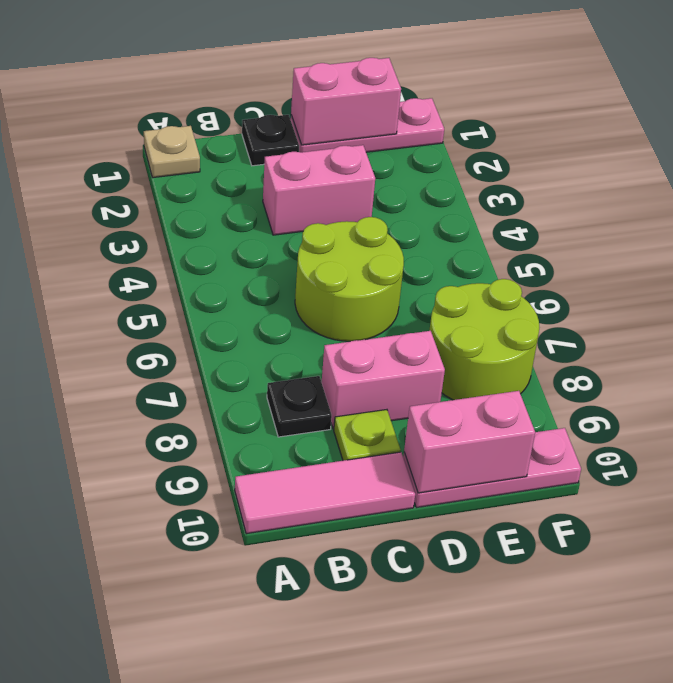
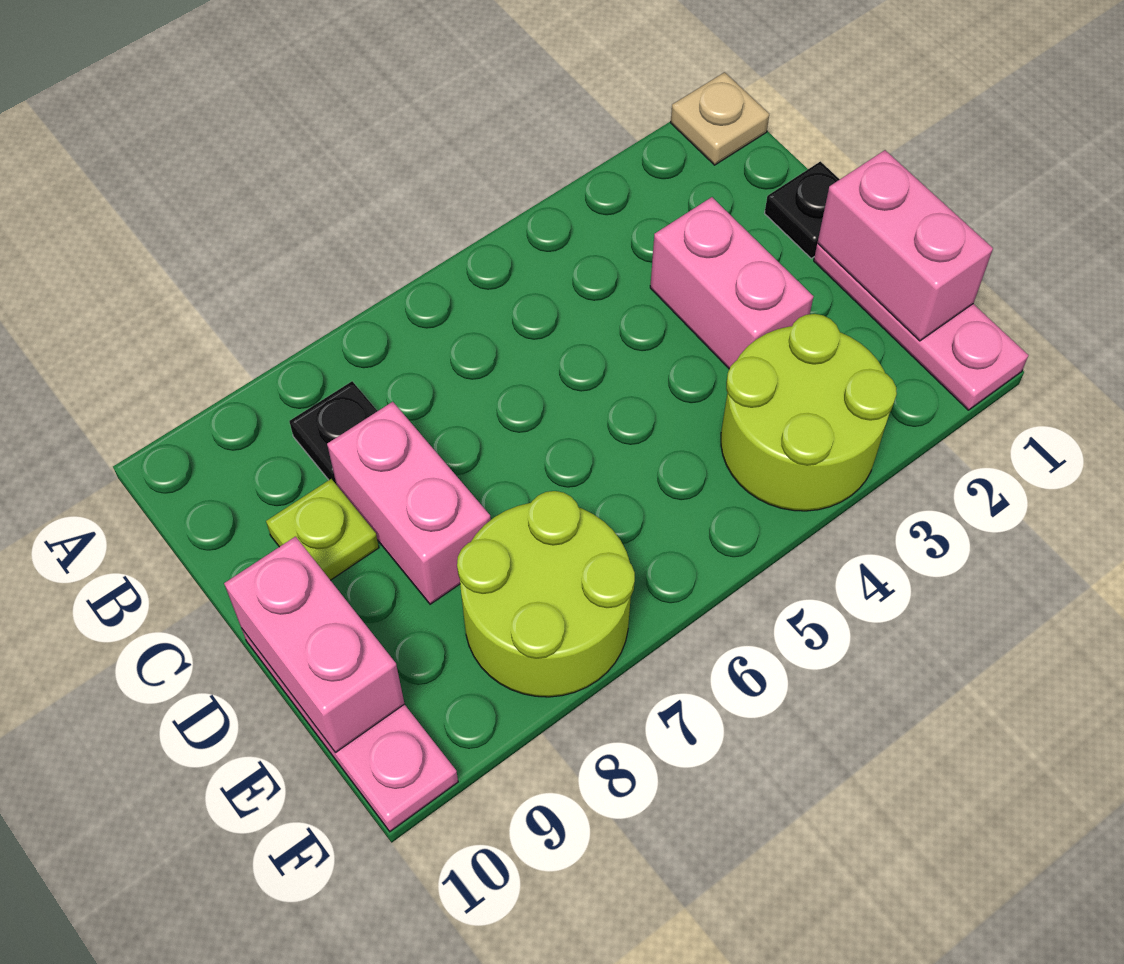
pink 1x3 tile [235,452,415,534] -> none
lime 2x2 round brick [295,217,404,341] -> lime 2x2 round brick moved to [721,314,897,511]

